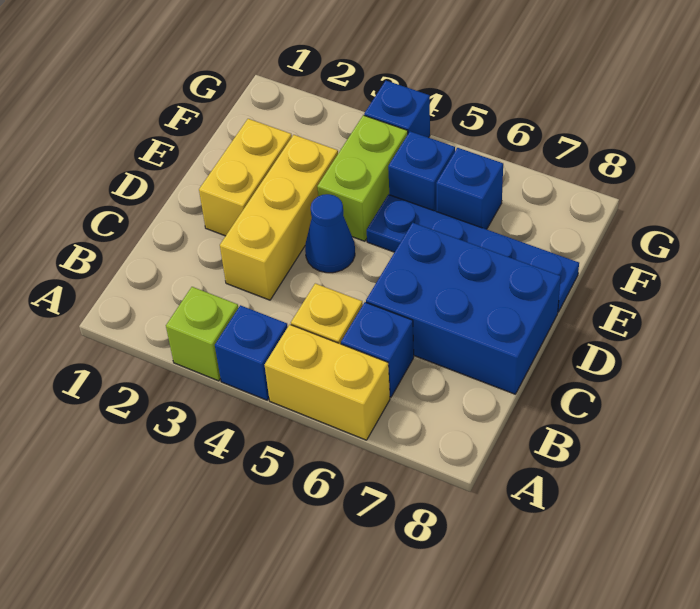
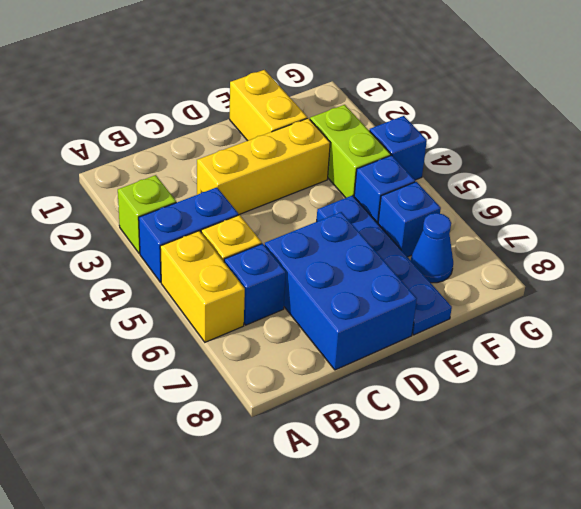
blue 1x1 brick [215,305,288,400] -> blue 1x2 brick [139,187,238,282]
yellow 1x2 brick [199,119,292,236] -> yellow 1x2 brick turned to [230,70,307,141]
blue 1x1 cone [305,194,355,273] -> blue 1x1 cone moved to [411,213,453,283]
lime 1x2 brick [317,115,408,241] -> lime 1x2 brick turned to [310,105,391,198]

